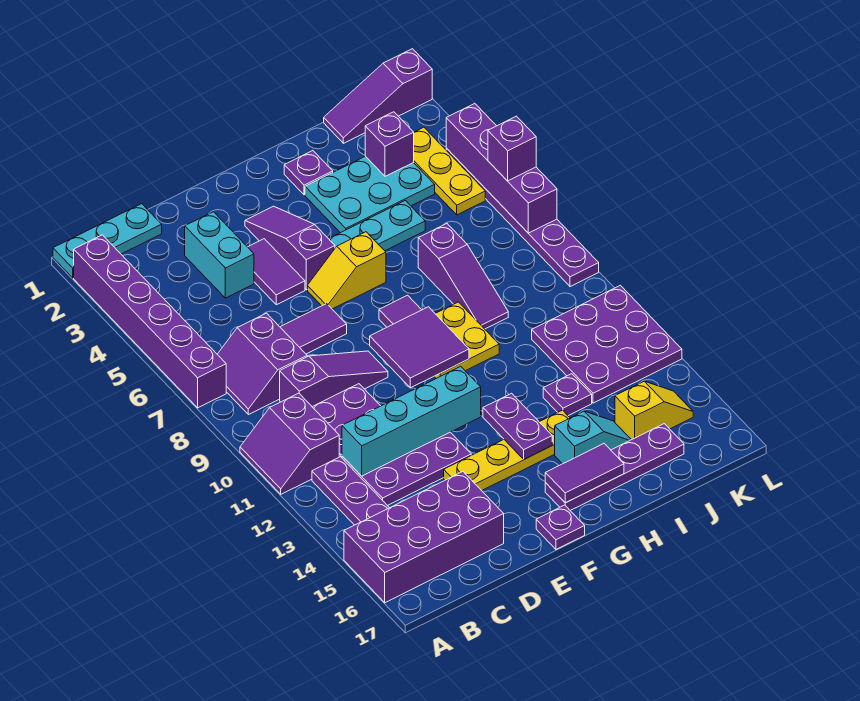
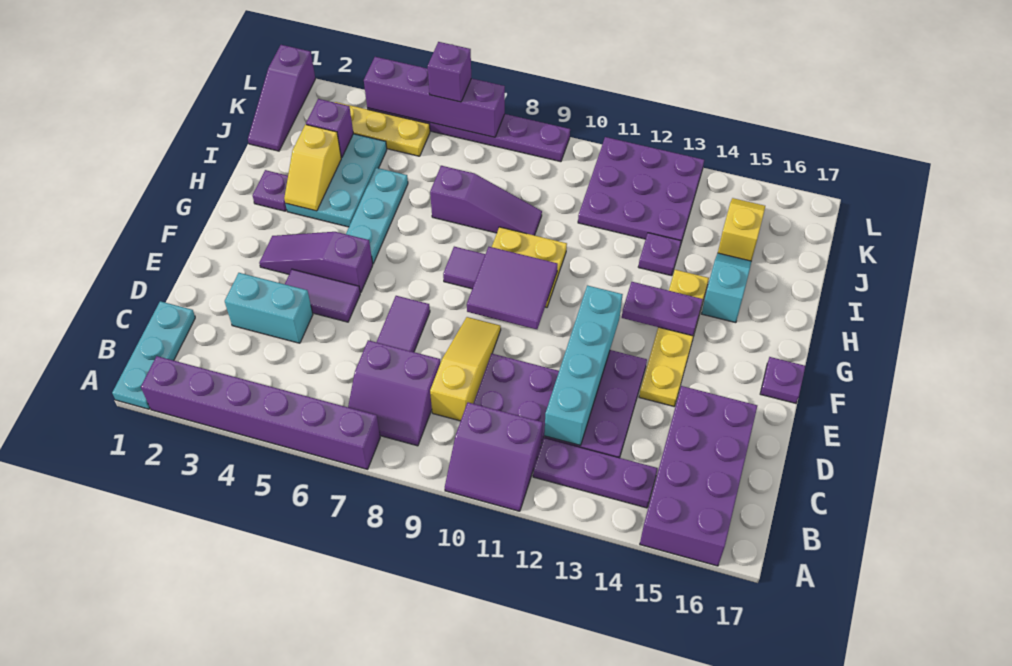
purple 1x3 slope [280,351,388,407] -> yellow 1x3 slope [430,317,501,421]
yellow 1x2 slope [307,232,386,309] -> yellow 1x2 slope moved to [284,125,341,211]
purple 1x4 plate [545,424,684,510] -> none
purple 1x2 tile [545,444,624,503] -> none

